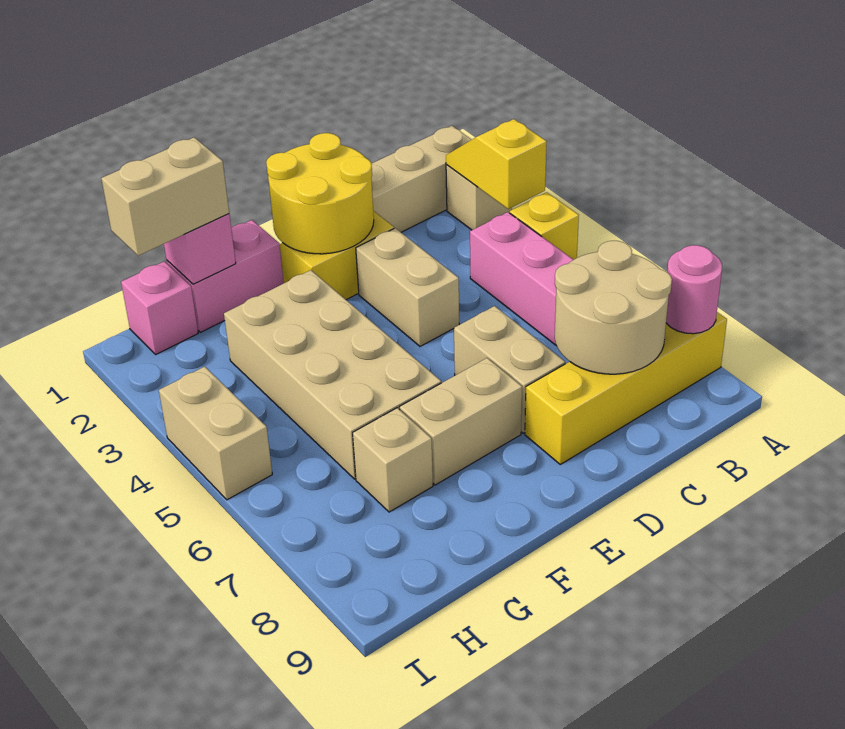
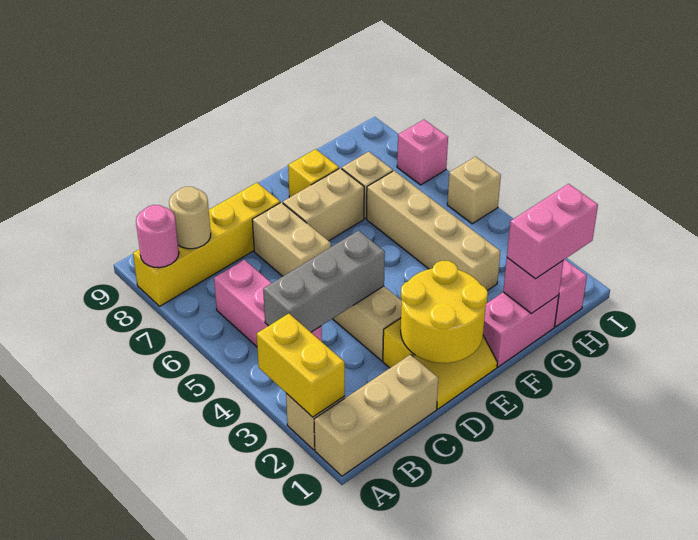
yellow 1x2 slope [446,119,547,209] -> yellow 1x2 brick [257,313,345,417]
yellow 1x1 brick [510,192,579,260] -> yellow 1x1 brick moved to [288,149,339,197]
none -> grey 1x3 brick [263,231,385,332]
tan 2x2 round brick [555,241,672,374] -> tan 1x1 round brick [169,187,211,249]
tan 2x4 brick [224,270,441,479] -> tan 1x4 brick [367,171,500,291]
tan 1x2 brick [101,137,229,256] -> pink 1x2 brick [507,184,598,279]
tan 1x2 brick [159,367,272,500] -> tan 1x1 brick [447,157,501,224]
none -> pink 1x1 brick [397,120,448,185]

